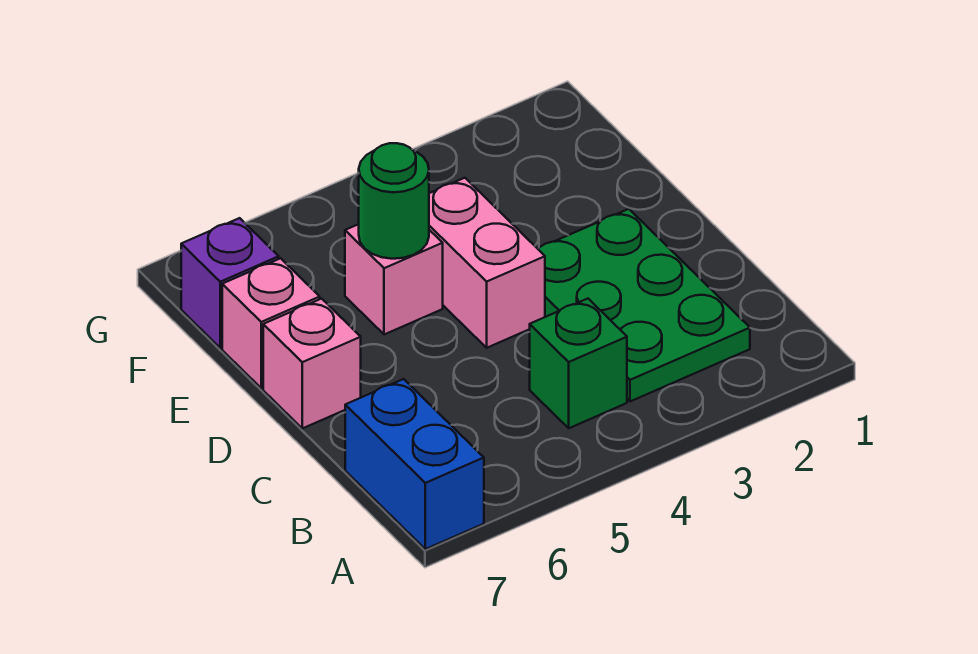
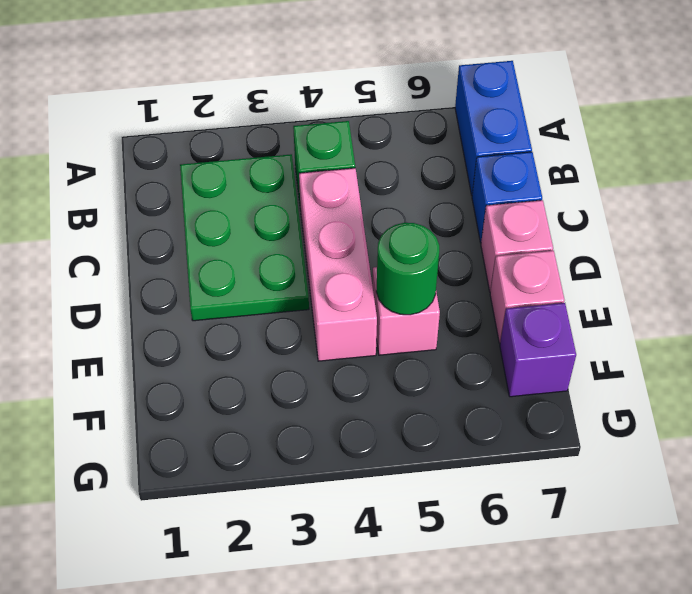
none -> blue 1x1 brick [472,152,542,243]
pink 1x2 brick [429,178,545,348] -> pink 1x3 brick [299,168,377,361]

